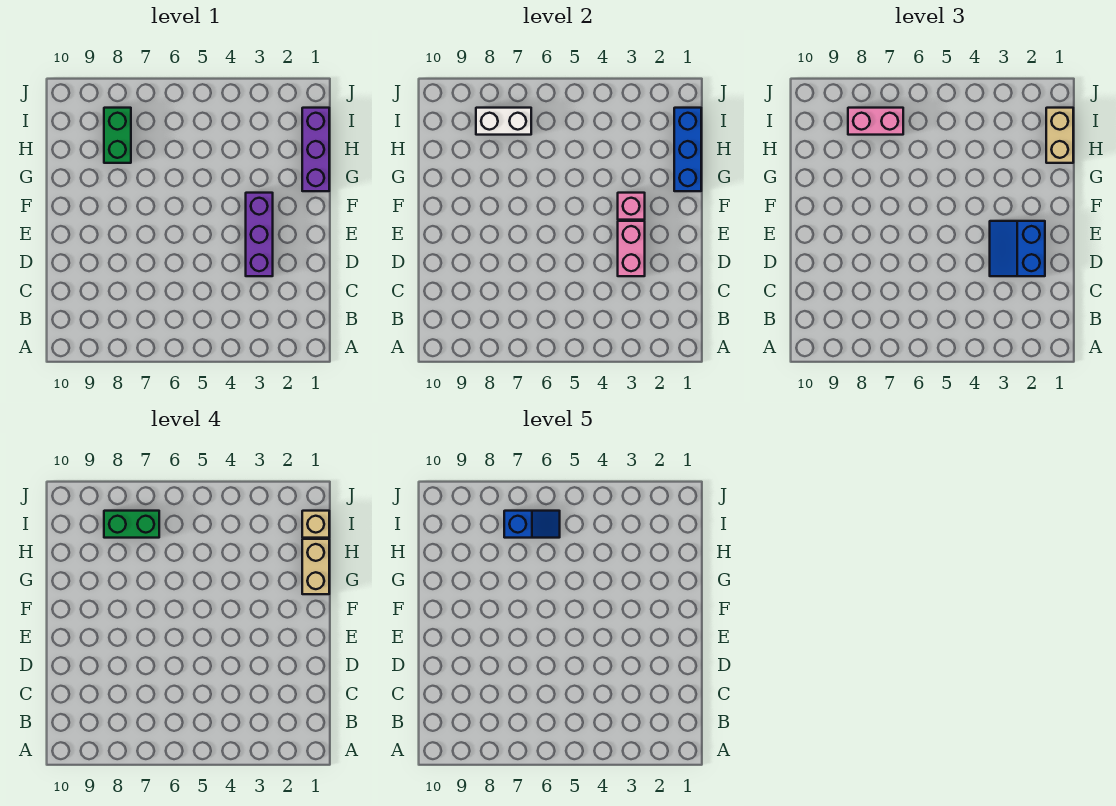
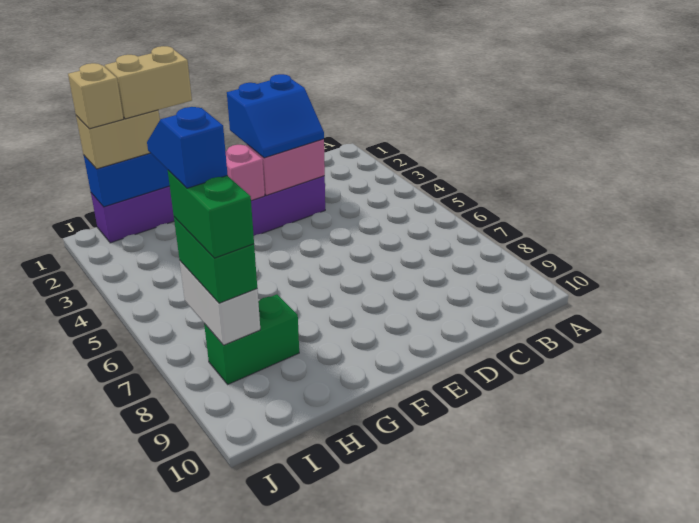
pink 1x2 brick [848,108,903,135] -> green 1x2 brick [174,217,257,303]

